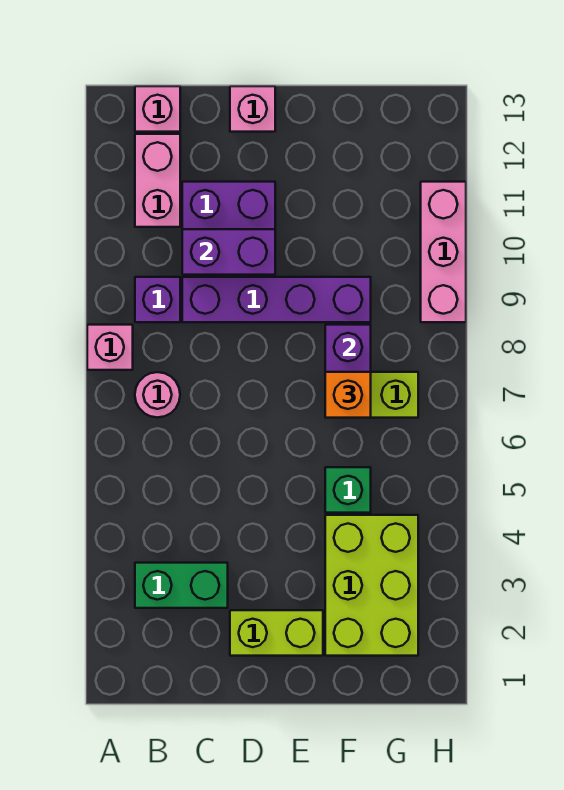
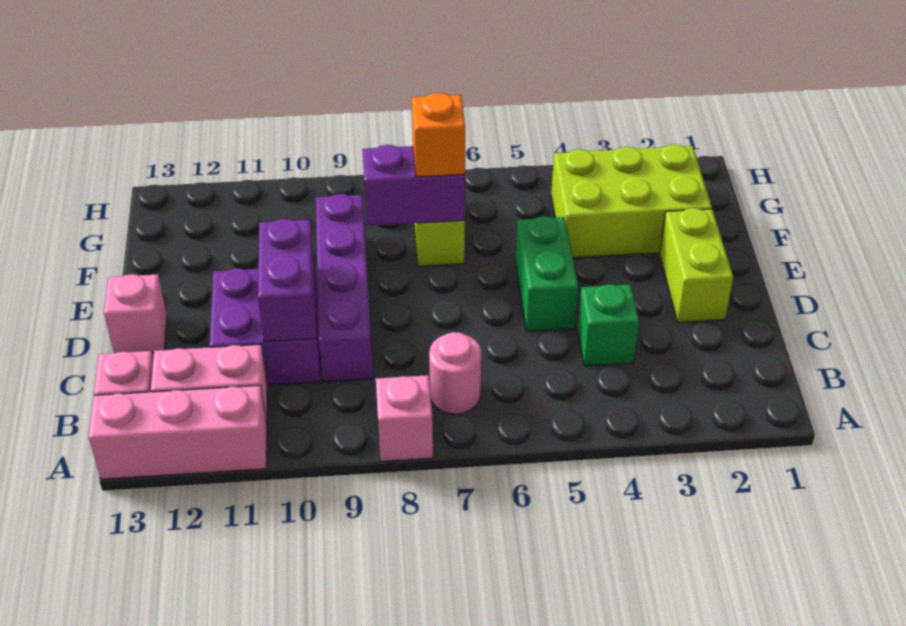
green 1x2 brick [135,563,228,608] -> green 1x2 brick moved to [515,216,578,331]
purple 1x1 brick [135,277,180,322] -> none
green 1x1 brick [325,467,371,513] -> green 1x1 brick moved to [577,284,639,366]
pink 1x3 brick [421,182,466,322] -> pink 1x3 brick moved to [89,385,267,479]

